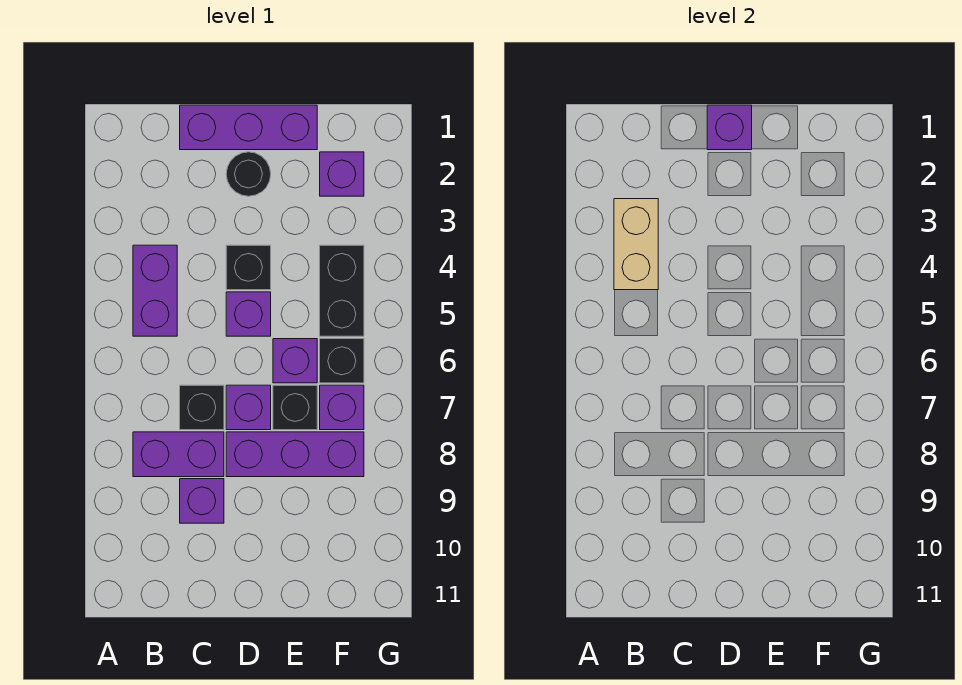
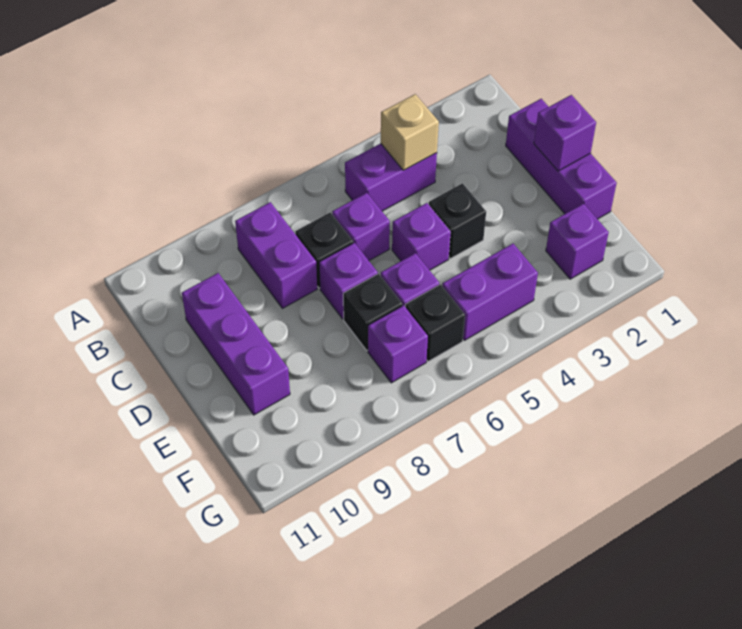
tan 1x2 brick [614,199,658,290] -> tan 1x1 brick [381,94,439,170]
purple 1x1 brick [180,479,224,523] -> purple 1x1 brick moved to [332,193,390,260]
black 1x1 round brick [226,152,271,196] -> none
purple 1x3 brick [226,432,364,477] -> purple 1x3 brick moved to [182,273,290,415]
black 1x2 brick [320,245,364,336] -> purple 1x2 brick [442,244,538,340]

